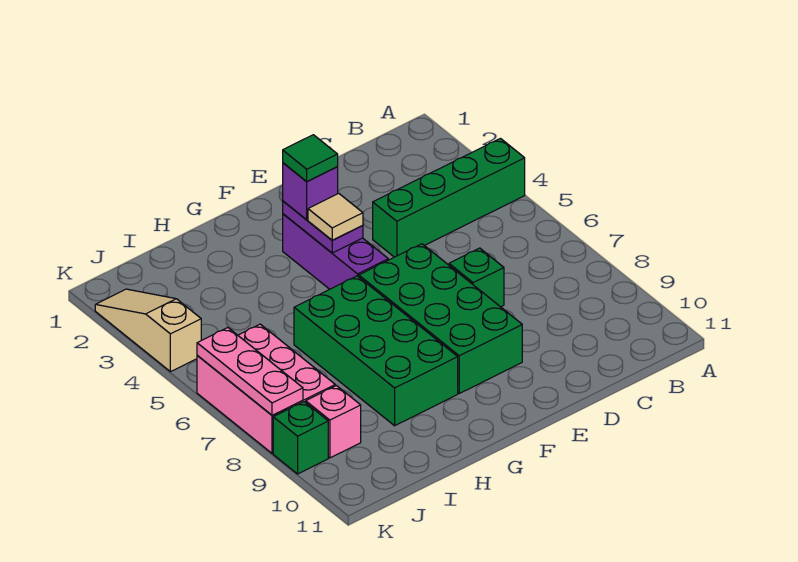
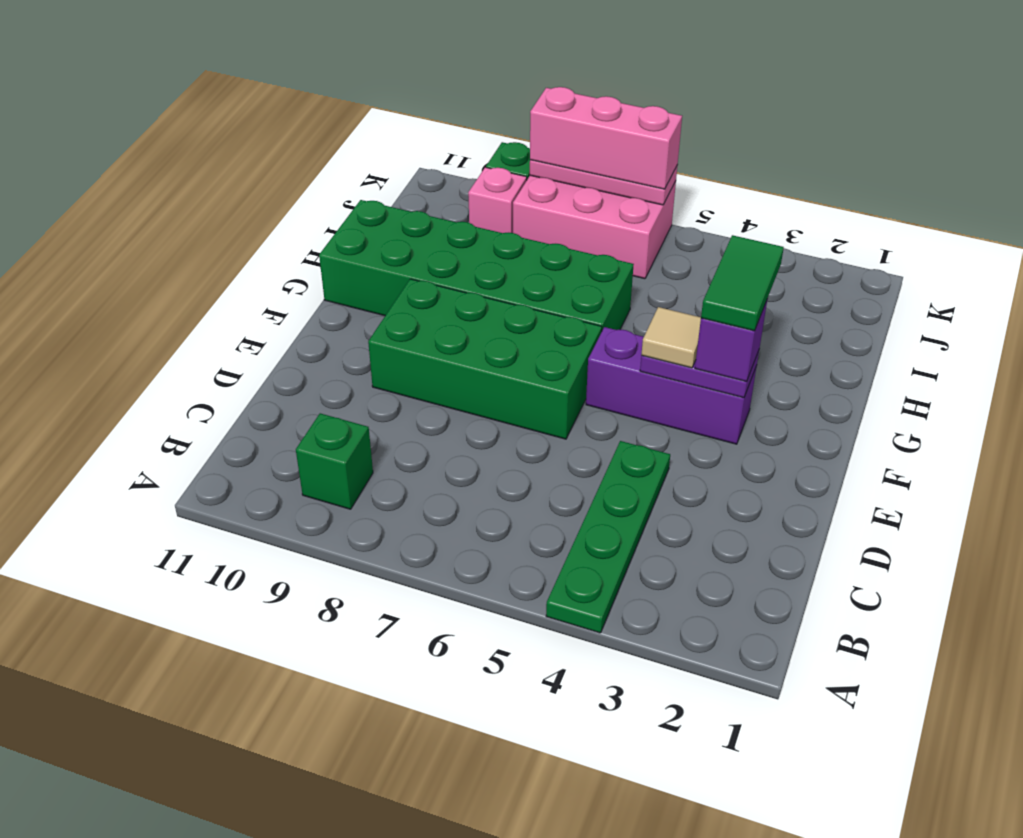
green 1x4 brick [373,139,525,257] -> green 1x4 plate [546,441,670,633]
green 1x1 brick [449,248,504,307] -> green 1x1 brick moved to [296,413,373,509]
green 1x1 tile [283,135,338,182] -> green 1x2 tile [701,235,784,331]
green 2x4 brick [294,276,458,426] -> green 2x6 brick [319,200,634,330]
tan 1x3 slope [95,289,201,372] -> none
none -> pink 1x3 brick [530,87,682,189]

